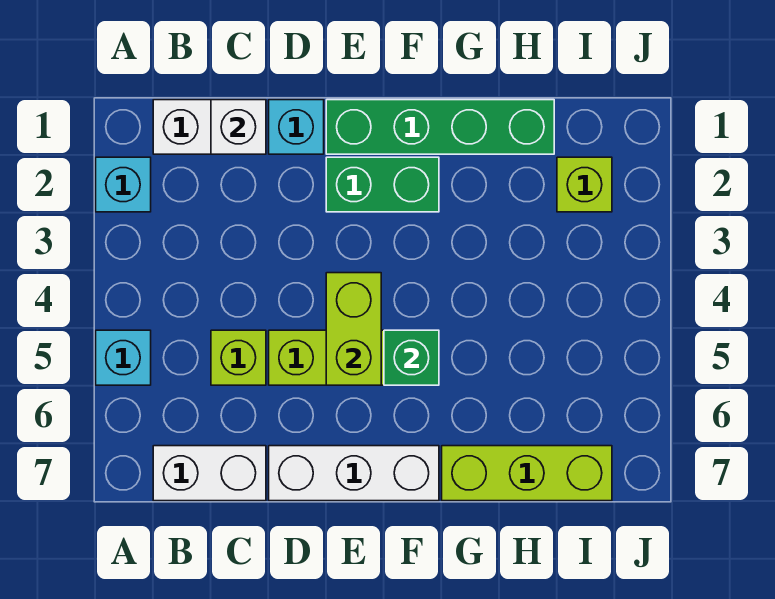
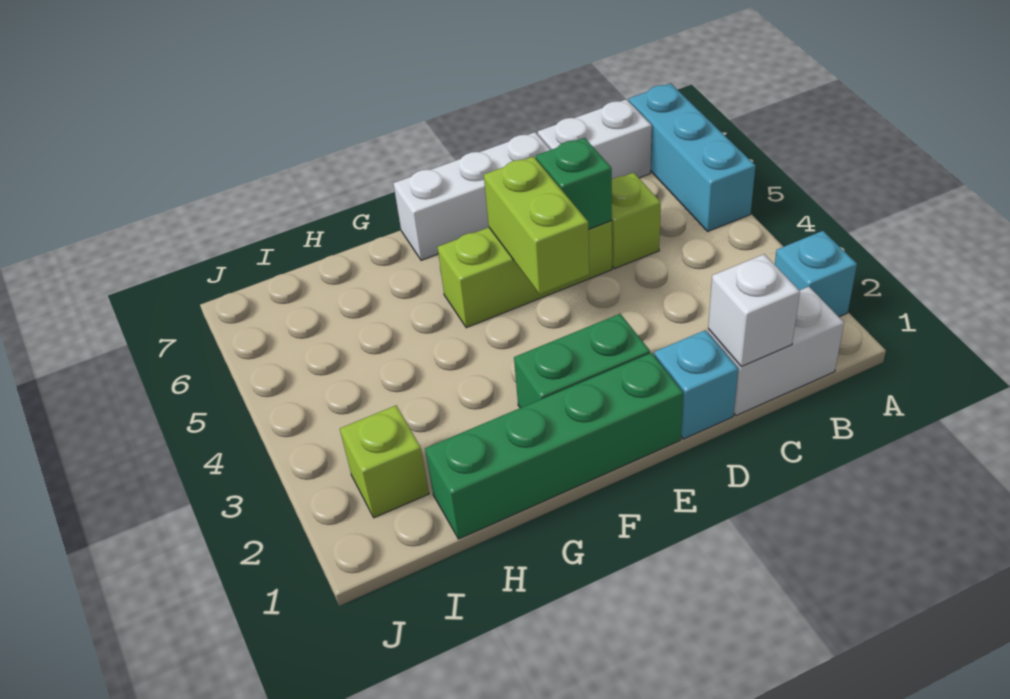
cyan 1x1 brick [96,330,151,385] -> cyan 1x3 brick [629,83,755,231]
green 1x1 brick [384,330,439,385] -> green 1x1 brick moved to [536,138,612,230]
lime 1x3 brick [442,446,612,501] -> none

